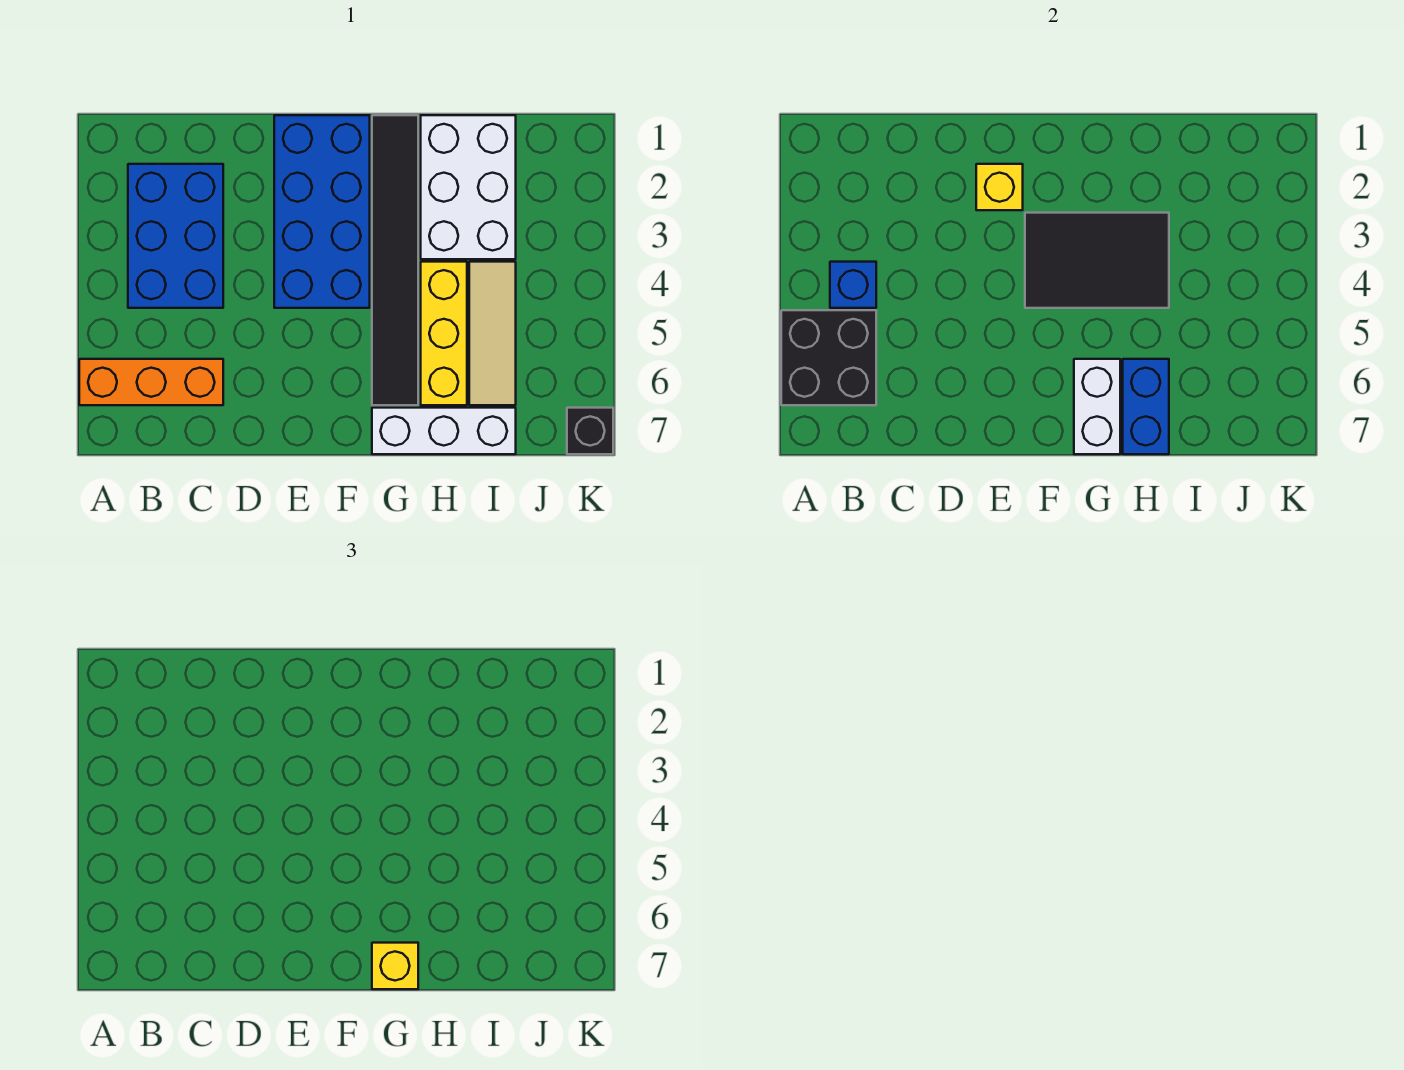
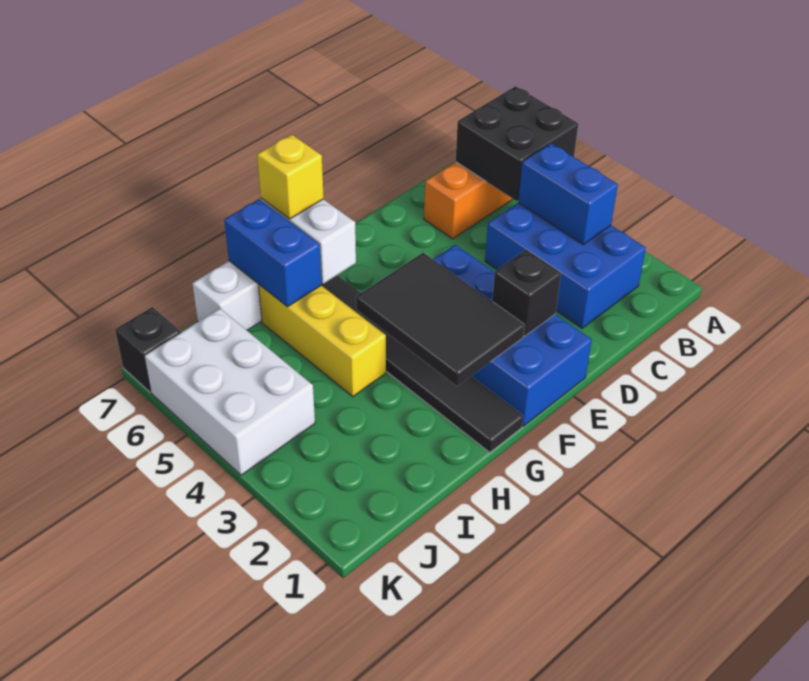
blue 1x1 brick [830,262,876,308] -> blue 1x2 brick [518,143,618,244]
yellow 1x1 brick [976,164,1023,210] -> black 1x1 brick [492,250,561,336]
black 2x3 tile [1025,213,1169,308] -> black 2x3 tile turned to [356,253,525,386]
white 2x3 brick [421,115,516,259] -> white 2x3 brick moved to [144,308,315,475]
tan 1x3 tile [469,262,516,405] -> none

